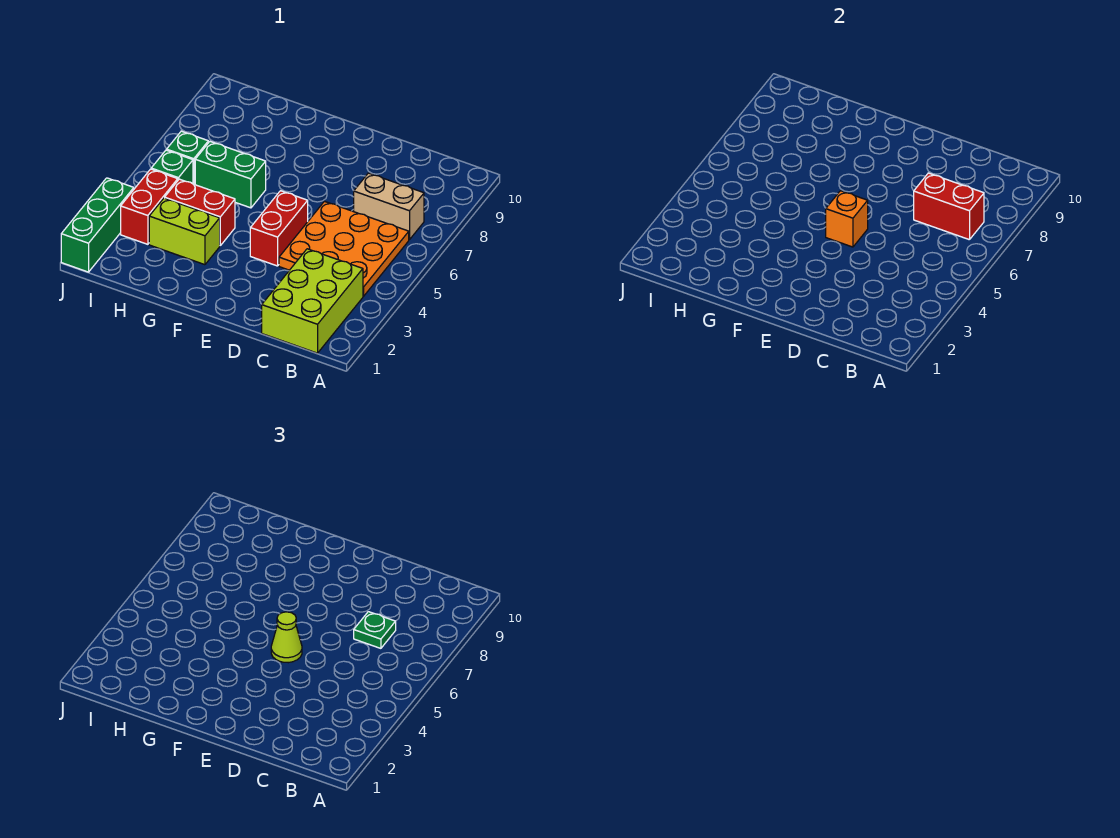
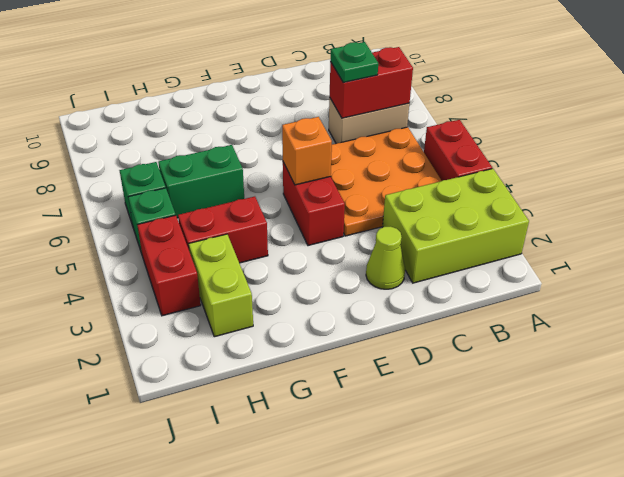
none -> red 1x2 brick [424,120,492,181]
lime 2x3 brick [262,249,363,353] -> lime 2x3 brick turned to [383,169,529,283]
lime 1x1 cone [271,612,302,663] -> lime 1x1 cone moved to [366,227,405,289]
lime 1x2 brick [149,198,220,265] -> lime 1x2 brick turned to [189,234,253,337]
green 1x3 brick [61,178,134,272] -> none

